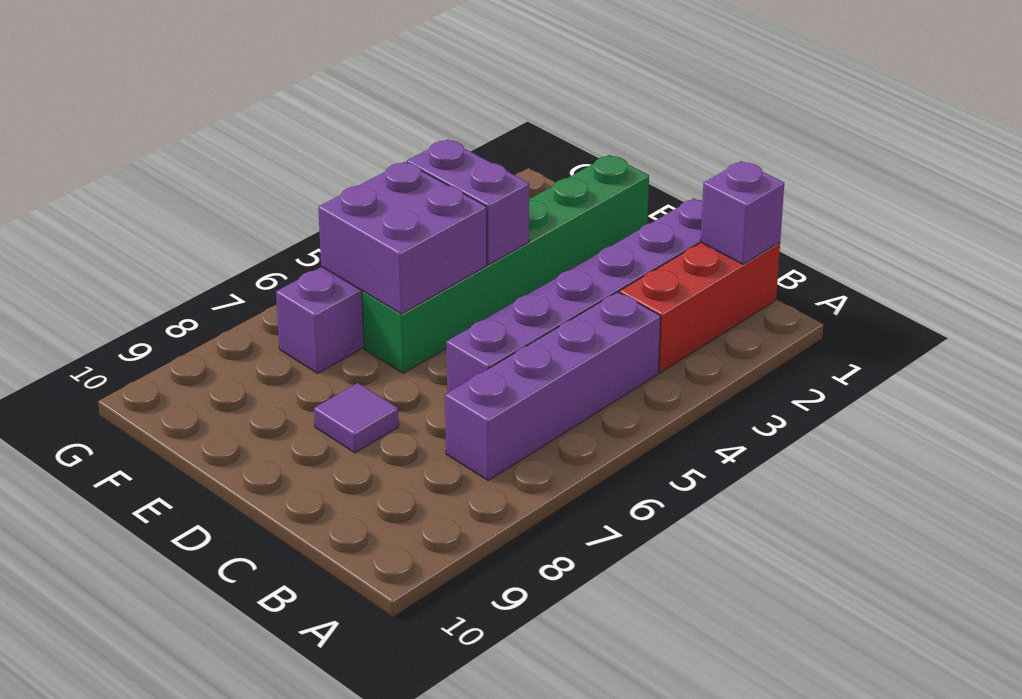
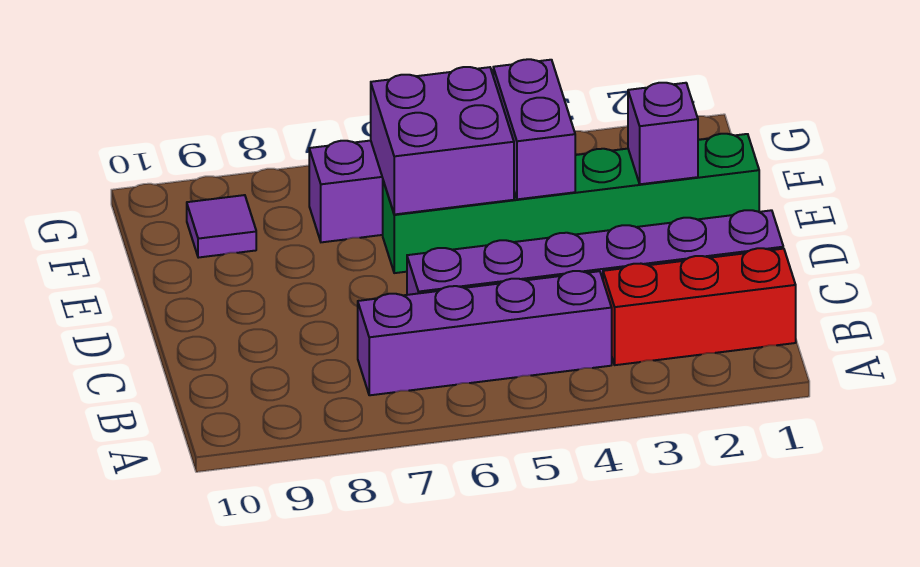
purple 1x1 brick [701,161,784,264] -> purple 1x1 brick moved to [628,83,698,184]
purple 1x1 tile [314,383,399,453] -> purple 1x1 tile moved to [187,195,256,258]

